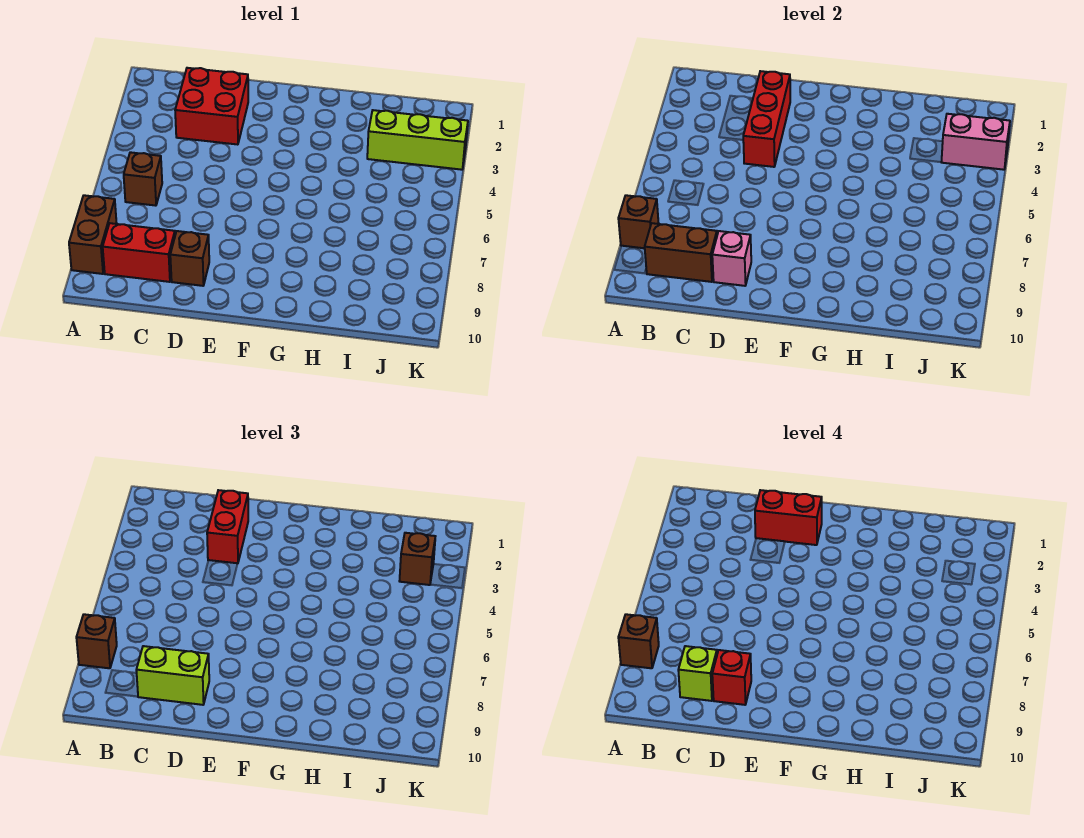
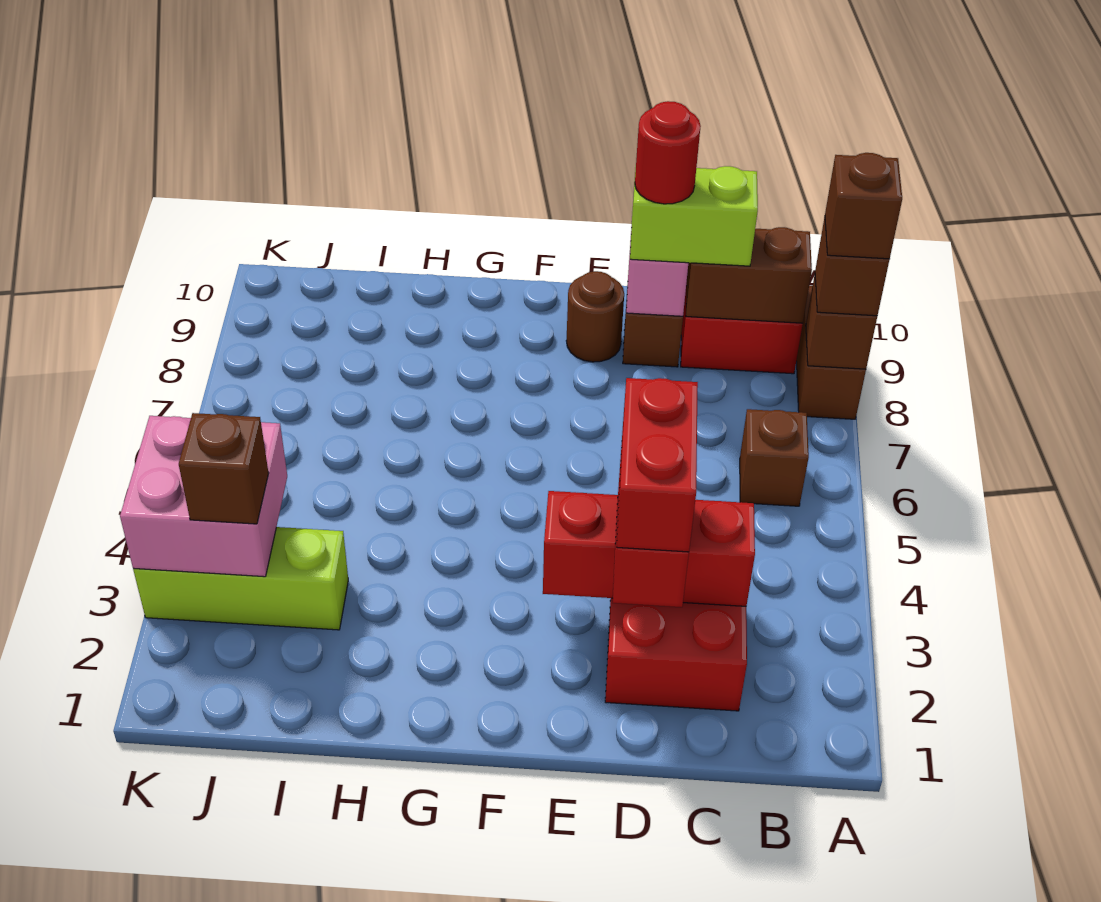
lime 1x1 brick [678,646,717,701] -> none
red 1x3 brick [743,71,790,167] -> red 1x3 brick turned to [543,491,755,606]
red 1x2 brick [755,490,822,545] -> red 1x2 brick turned to [617,378,698,552]
red 1x1 brick [712,650,751,705] -> red 1x1 round brick [635,101,701,204]
none -> brown 1x1 round brick [566,271,624,362]
pink 1x2 brick [941,114,1010,170] -> pink 2x2 brick [120,416,287,577]

